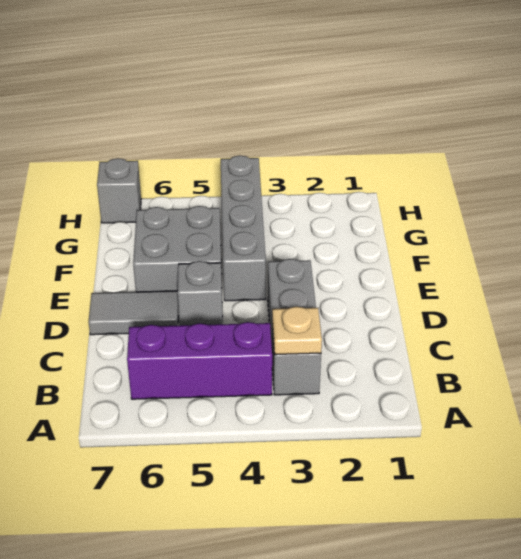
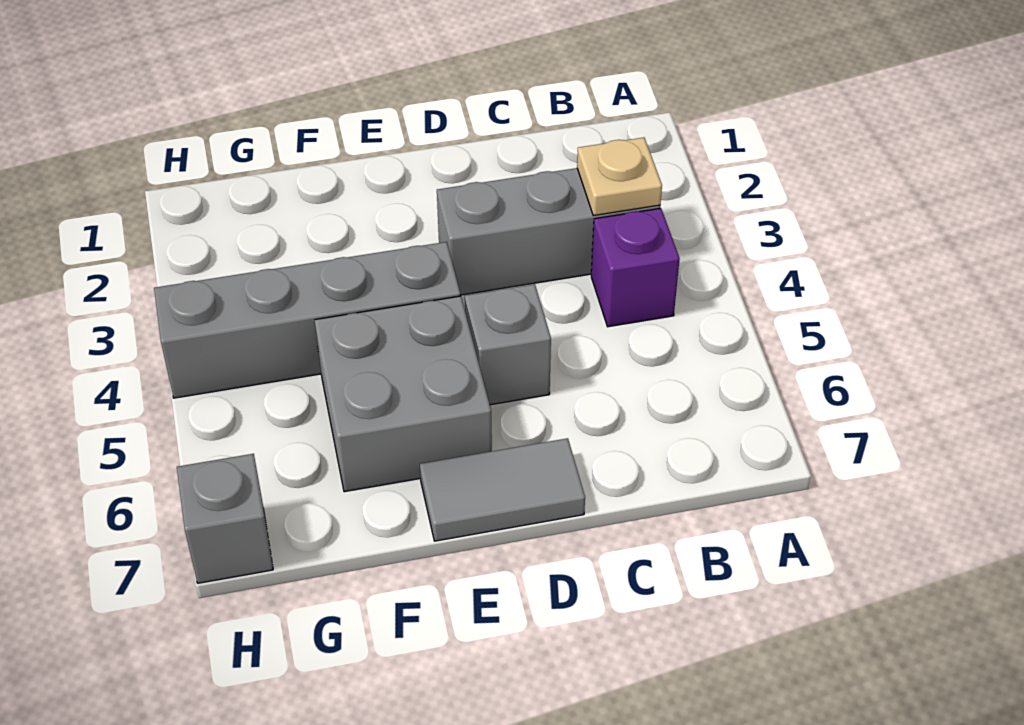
purple 1x3 brick [127,322,272,399] -> purple 1x1 brick [591,208,680,327]
grey 1x2 tile [88,291,178,335] -> grey 1x2 tile turned to [420,438,585,541]

